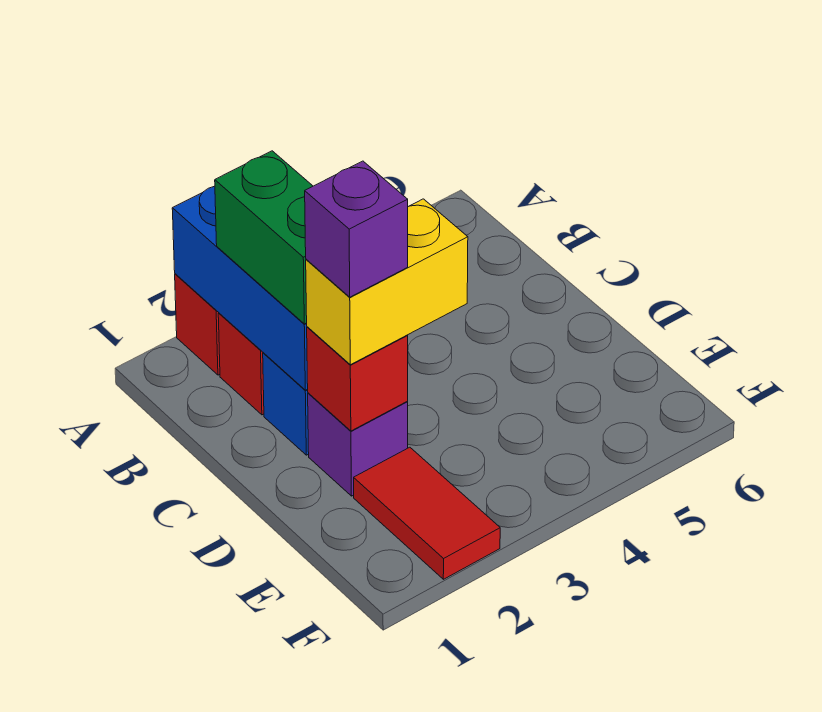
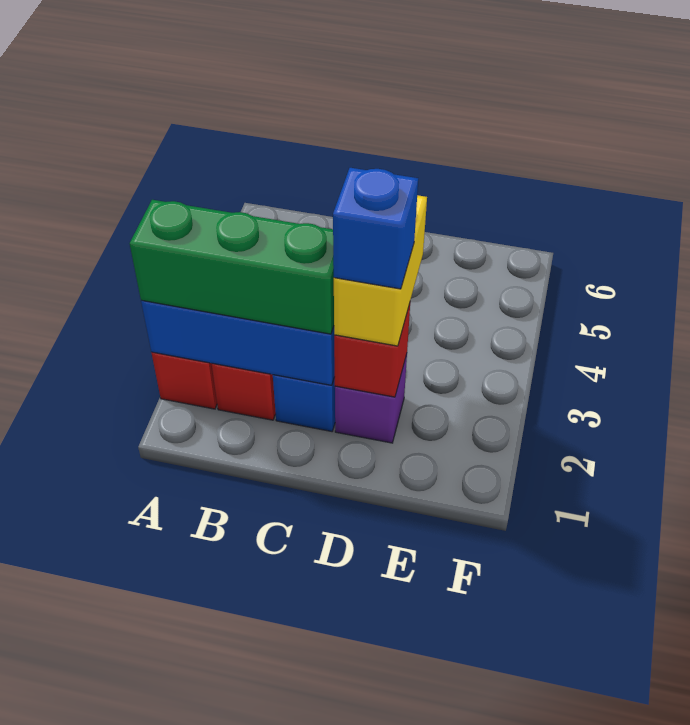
green 1x2 brick [215,151,313,324] -> green 1x3 brick [130,200,334,334]
purple 1x1 brick [305,161,408,297] -> blue 1x1 brick [333,168,418,289]
red 1x2 tile [354,447,500,579] -> none

